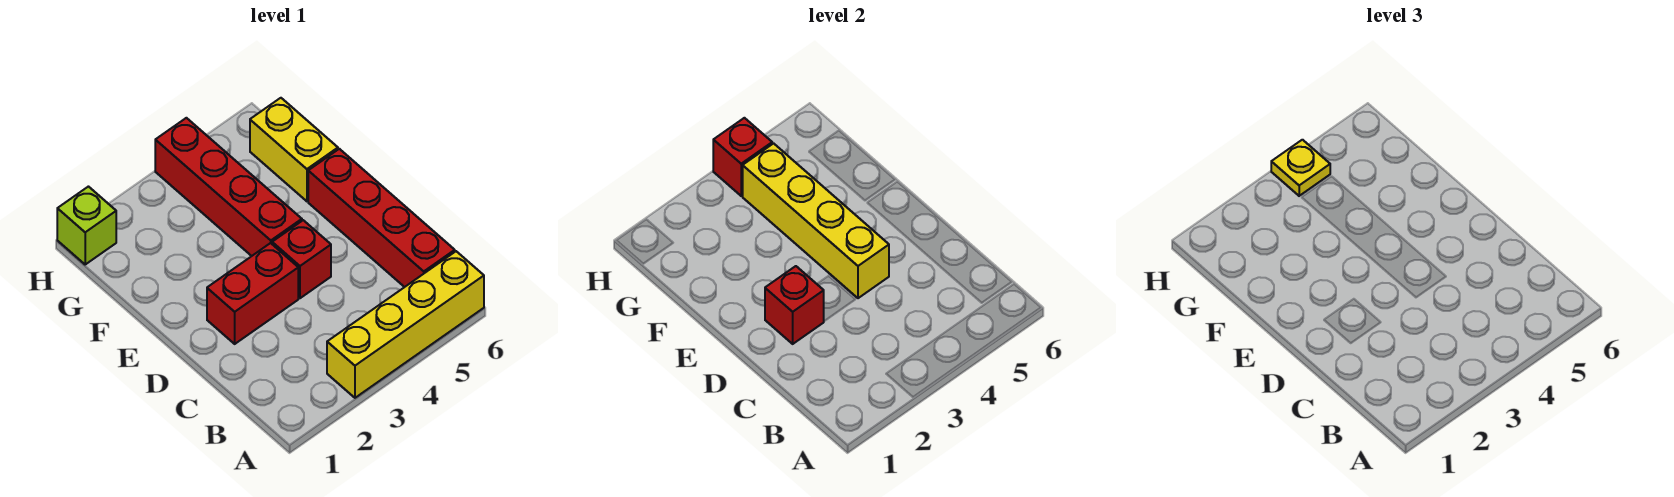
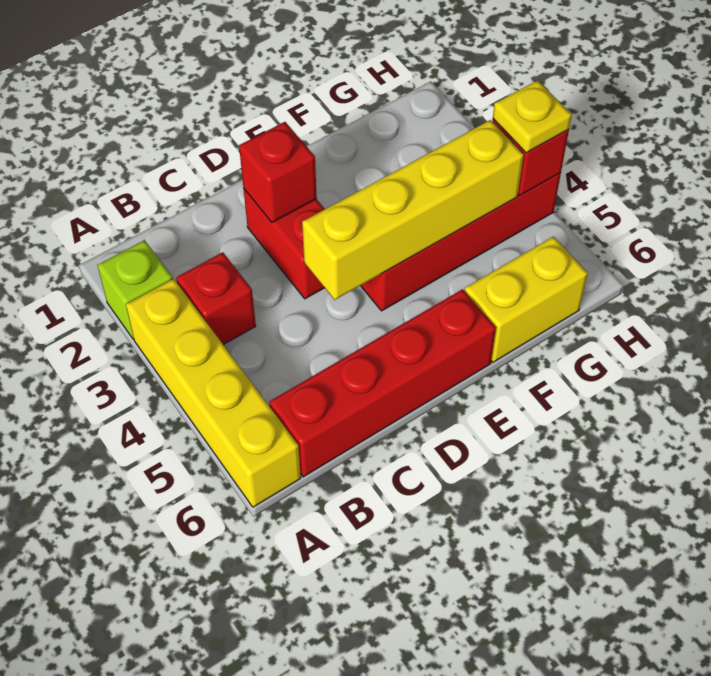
red 1x1 brick [272,220,331,298] -> red 1x1 brick moved to [176,252,256,345]
lime 1x1 brick [57,187,116,264] -> lime 1x1 brick moved to [98,240,173,339]

